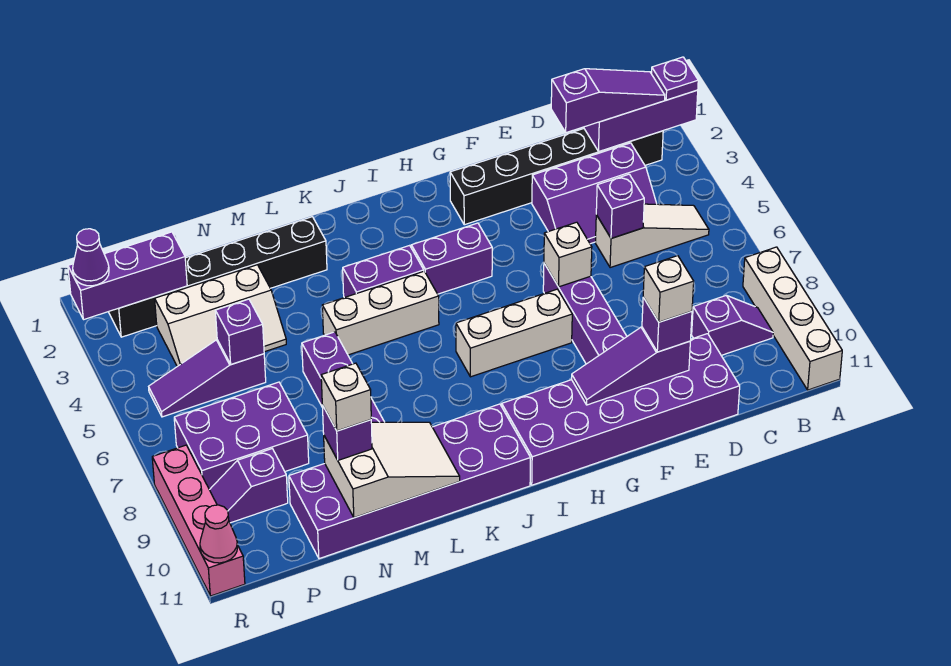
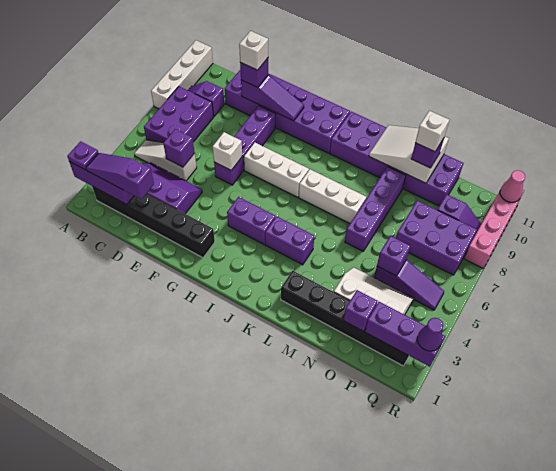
none -> purple 2x3 brick [144,87,213,143]
white 1x3 brick [322,271,439,355] -> white 1x3 brick moved to [299,169,366,223]
none -> purple 1x1 brick [344,290,377,331]

